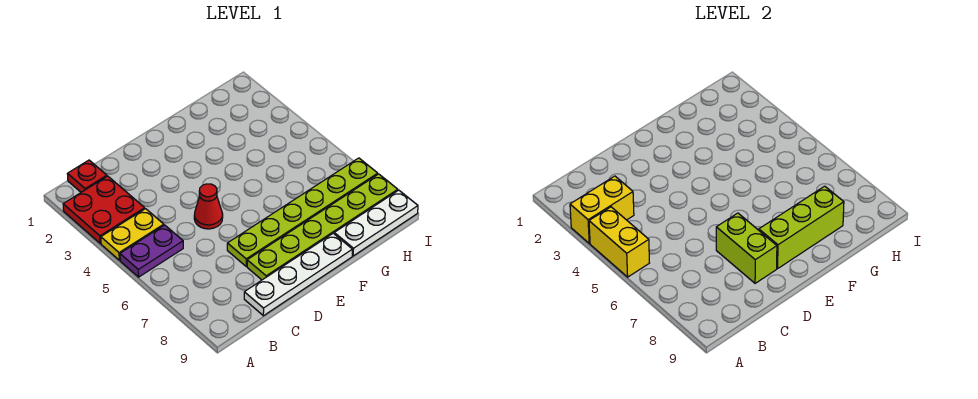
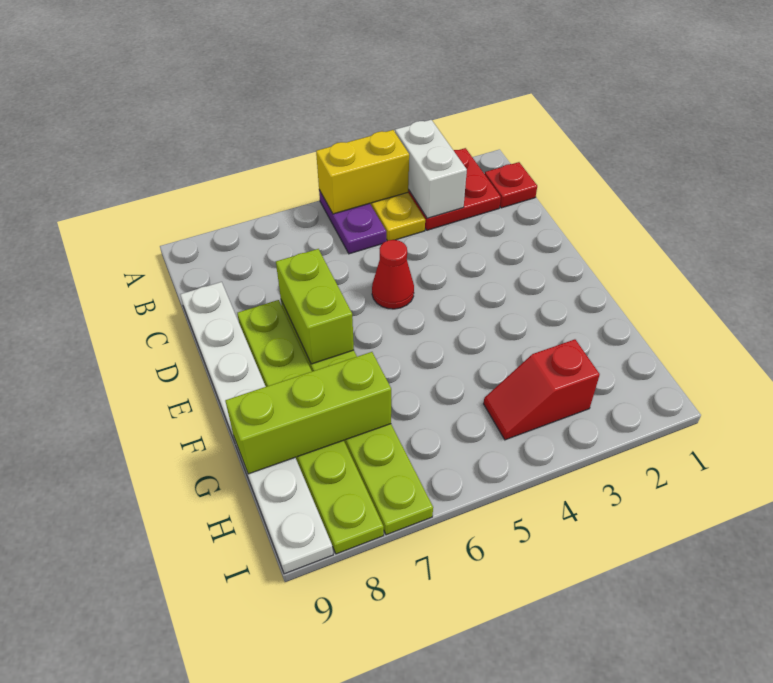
yellow 1x2 brick [570,176,634,243] -> white 1x2 brick [395,120,467,218]
lime 1x2 brick [716,213,777,283] -> lime 1x2 brick turned to [276,249,354,364]
lime 1x3 brick [759,186,844,268] -> lime 1x3 brick turned to [225,352,391,474]
none -> red 1x2 slope [484,339,600,440]

